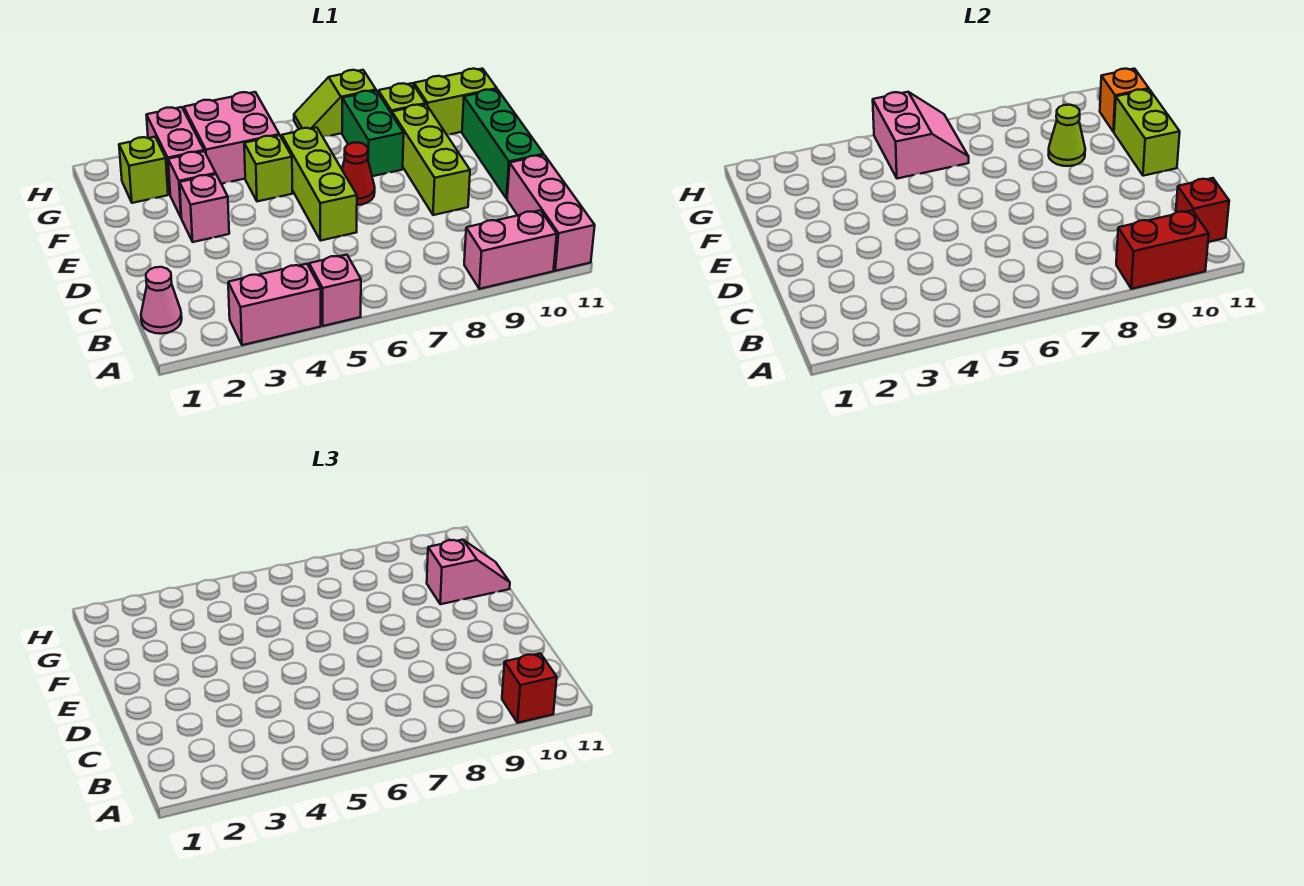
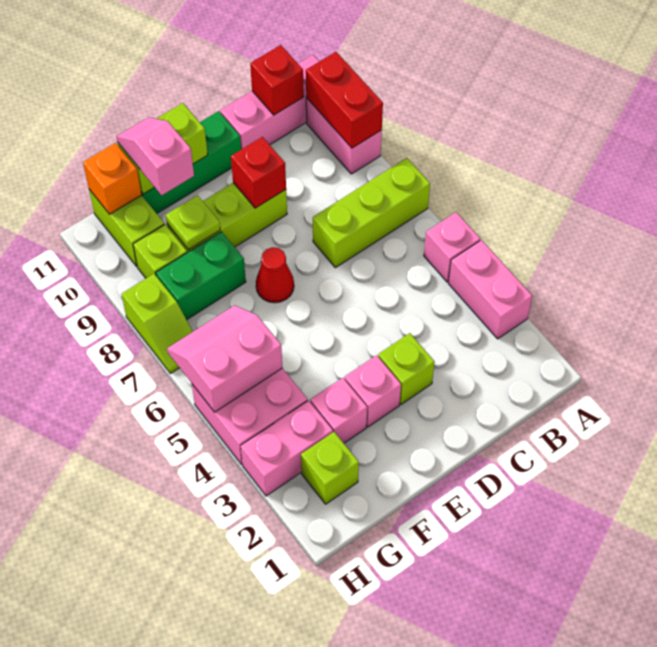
red 1x1 brick [502,653,557,723] -> red 1x1 brick moved to [231,137,286,208]
pink 1x1 cone [141,267,182,334] -> none
lime 1x3 brick [282,127,357,241] -> lime 1x3 brick moved to [313,158,430,268]
lime 1x1 brick [244,135,292,201] -> lime 1x1 brick moved to [378,333,435,404]
lime 1x1 cone [1049,105,1085,166] -> lime 1x1 plate [166,195,220,250]

